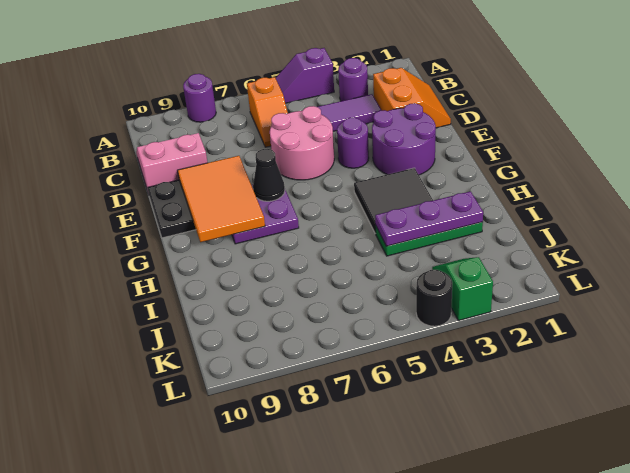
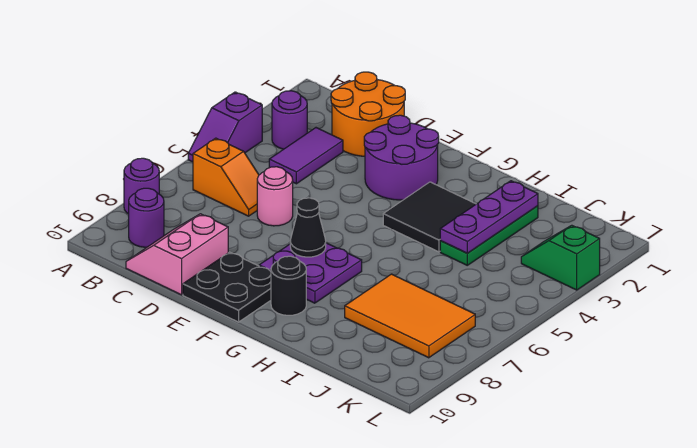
orange 2x2 slope [373,68,451,128] -> orange 2x2 round brick [331,72,405,156]
pink 2x2 round brick [270,106,334,180] -> pink 1x1 round brick [257,167,293,226]
purple 1x1 round brick [337,118,369,168] -> purple 1x1 round brick moved to [129,188,164,247]
orange 2x3 tile [178,156,265,242] -> orange 2x3 tile moved to [345,274,475,358]
black 1x1 round brick [416,270,452,326] -> black 1x1 round brick moved to [271,256,306,315]

